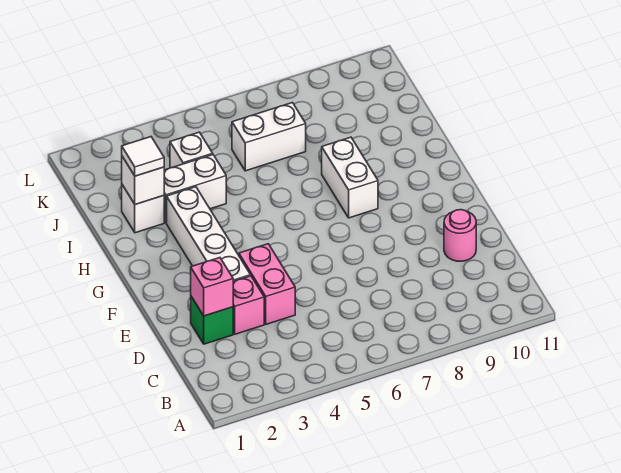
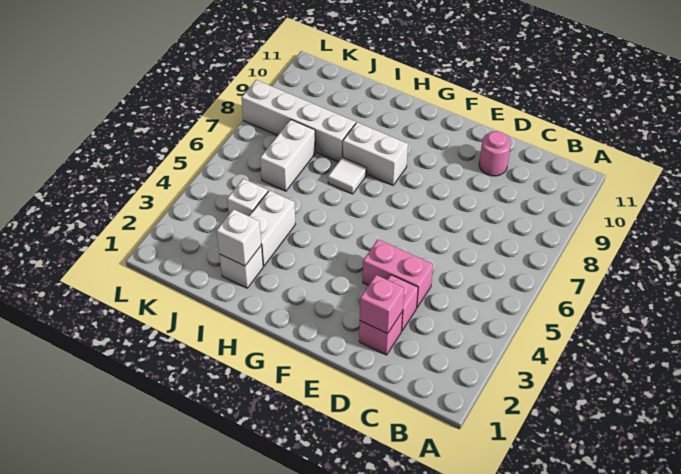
green 1x1 brick [191,297,233,344] -> pink 1x1 brick [359,311,403,355]
white 1x4 brick [167,187,251,281] -> white 1x4 brick moved to [241,80,356,162]
white 1x1 tile [122,137,164,176] -> white 1x1 tile moved to [328,157,367,194]

